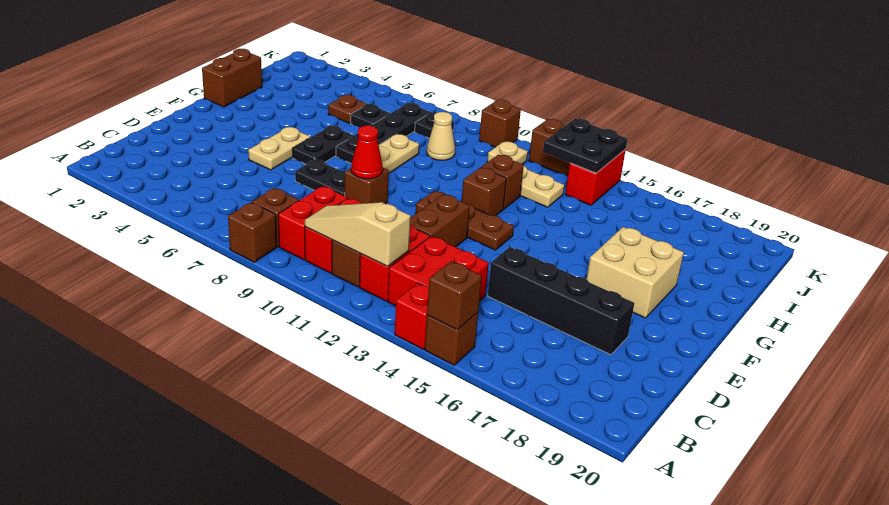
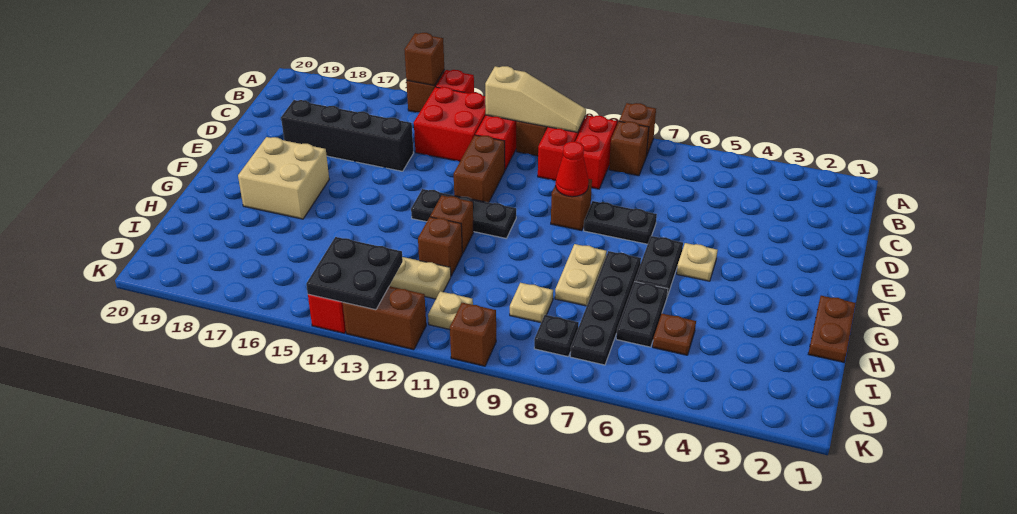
tan 1x2 plate [248,127,310,170] -> tan 1x1 plate [677,243,718,281]
brown 1x3 plate [416,191,514,250] -> black 1x3 plate [411,189,516,238]
brown 1x2 brick [202,49,262,107] -> brown 1x2 plate [808,296,856,362]
black 1x1 plate [351,104,390,127] -> black 1x2 plate [616,281,668,347]
tan 1x1 cone [427,112,455,160] -> tan 1x1 plate [510,283,553,323]

